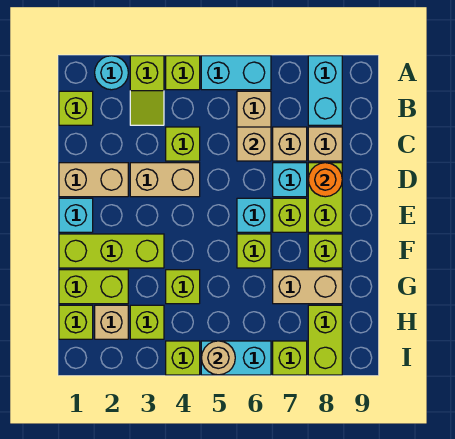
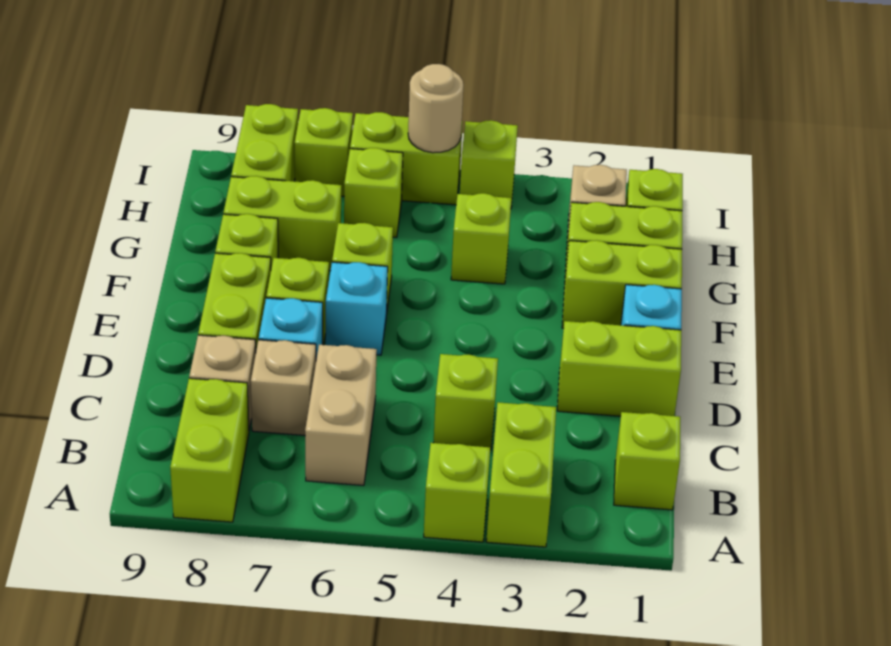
cyan 1x1 round brick [95,56,128,90] -> none
lime 1x2 slope [130,56,164,125] -> lime 1x2 brick [486,402,556,547]
cyan 1x2 brick [201,56,271,90] -> none
cyan 1x2 brick [308,56,342,125] -> lime 1x2 brick [170,378,249,522]
tan 1x1 brick [237,127,271,161] -> none
tan 1x2 brick [59,163,128,197] -> lime 1x2 brick [557,321,681,416]
tan 1x2 brick [130,163,200,197] -> none
orange 1x1 round brick [308,163,342,197] -> none
lime 1x3 brick [59,234,164,268] -> lime 1x2 brick [562,240,682,328]
tan 1x2 brick [273,270,342,304] -> lime 1x2 brick [224,176,341,271]
lime 1x1 brick [130,305,164,339] -> lime 1x1 brick moved to [344,148,403,238]
cyan 1x2 brick [201,341,271,375] -> lime 1x2 brick [350,112,463,205]

